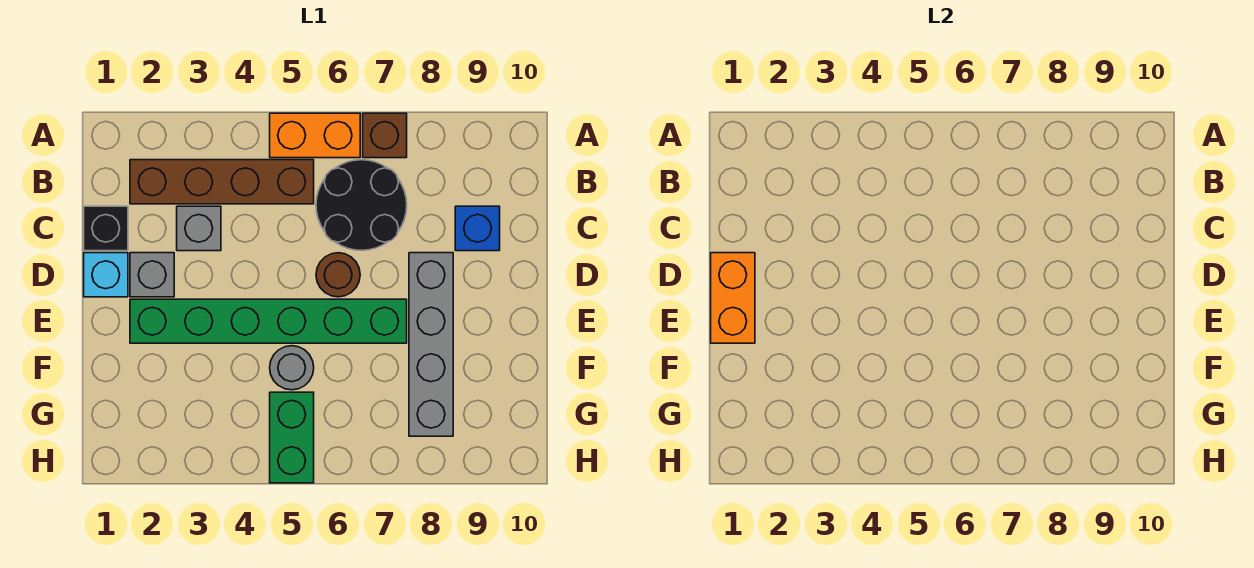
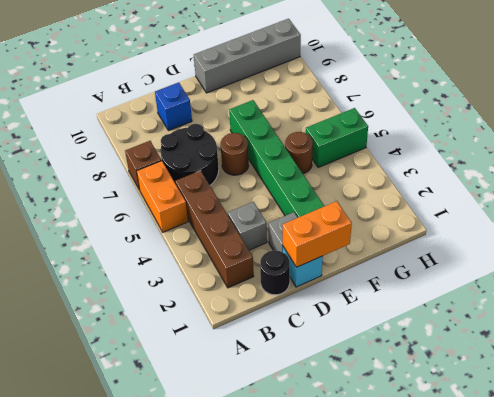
black 1x1 brick [84,206,128,251] -> black 1x1 round brick [260,251,290,295]
grey 1x4 brick [409,253,453,436] -> grey 1x4 brick moved to [194,19,301,93]
grey 1x1 round brick [270,346,314,390] -> brown 1x1 round brick [285,132,313,174]

